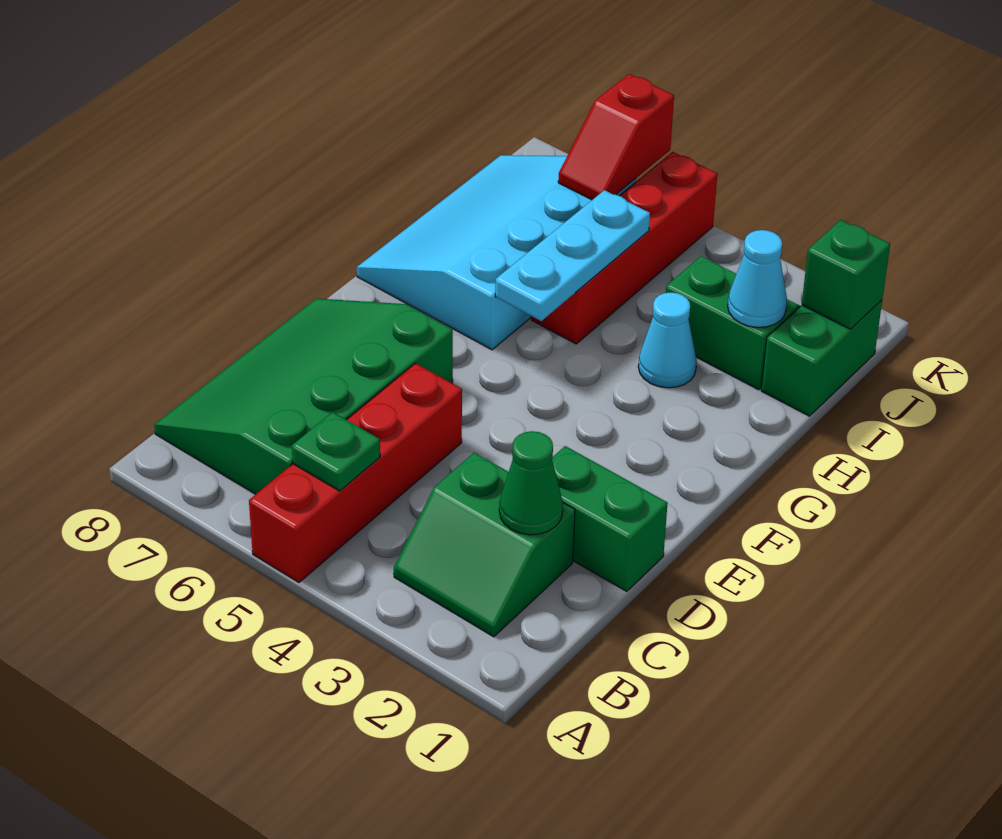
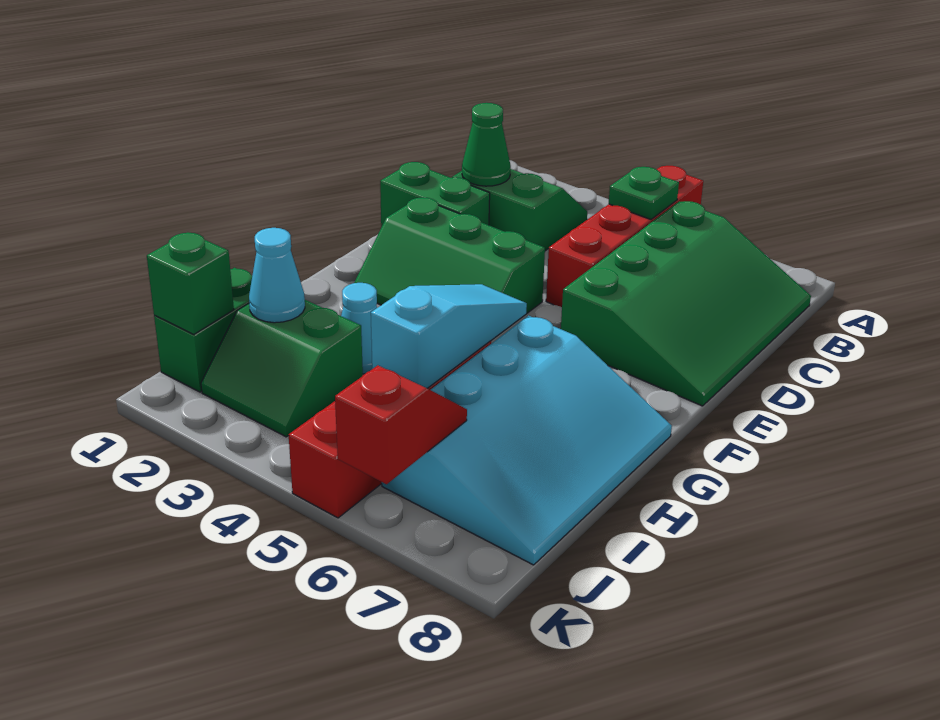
none -> green 2x3 slope [354,197,545,340]
cyan 1x3 plate [495,190,650,321] -> cyan 1x3 slope [371,284,527,388]

